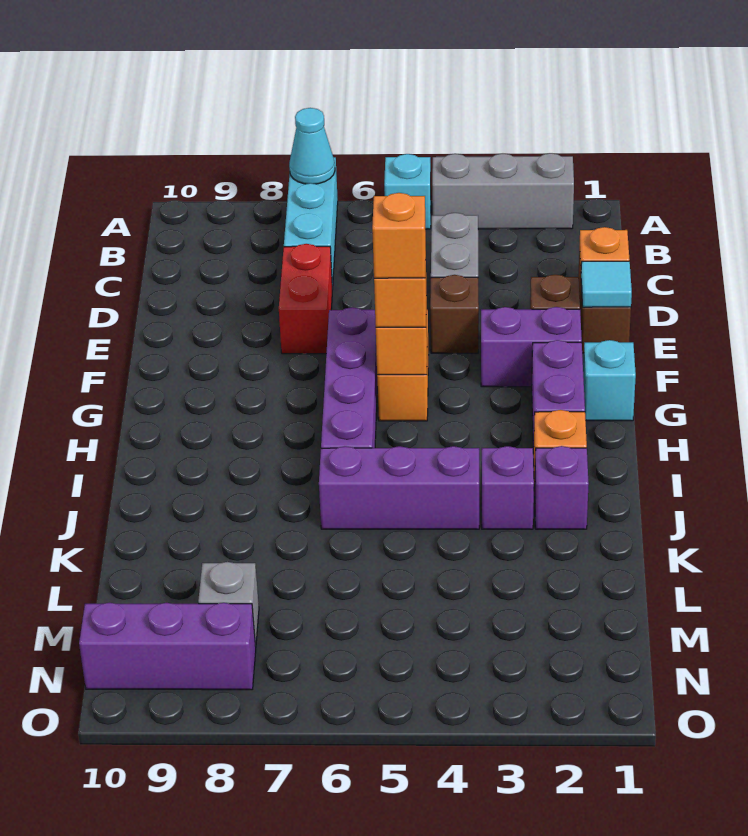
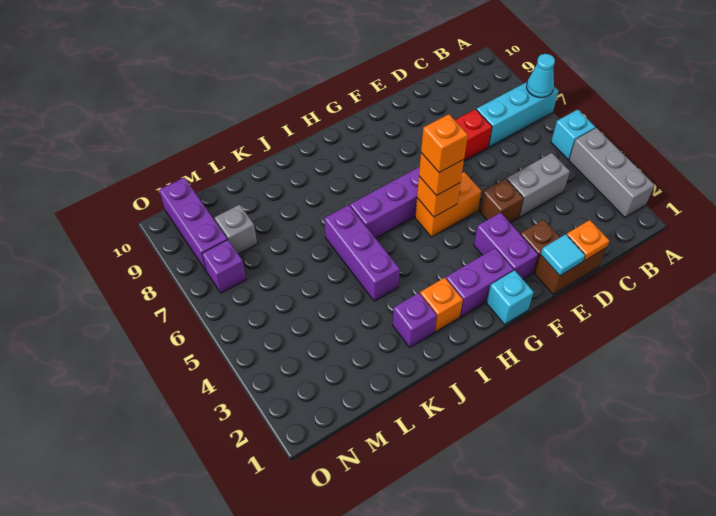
purple 1x1 brick [482,446,534,529] -> purple 1x1 brick moved to [202,240,246,293]

